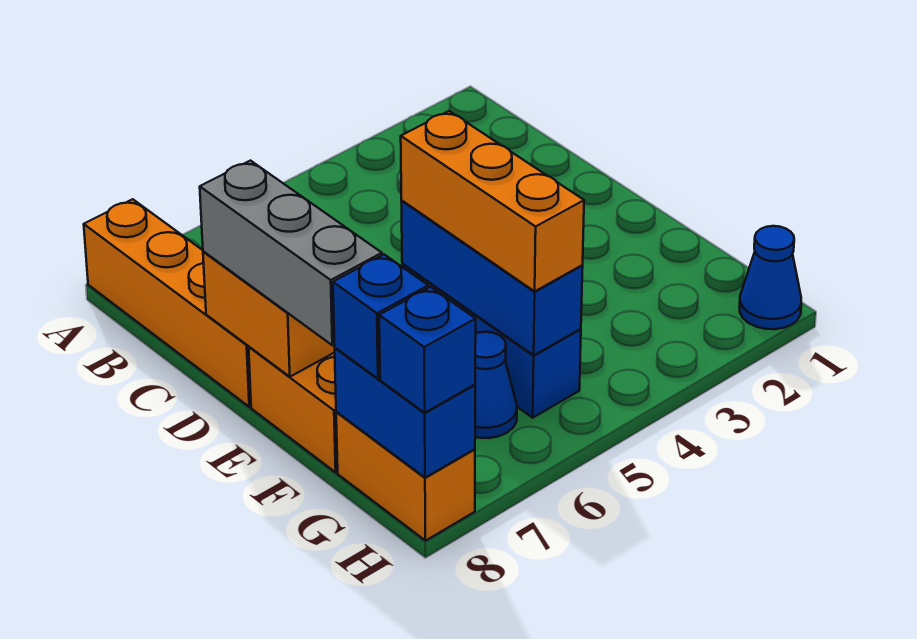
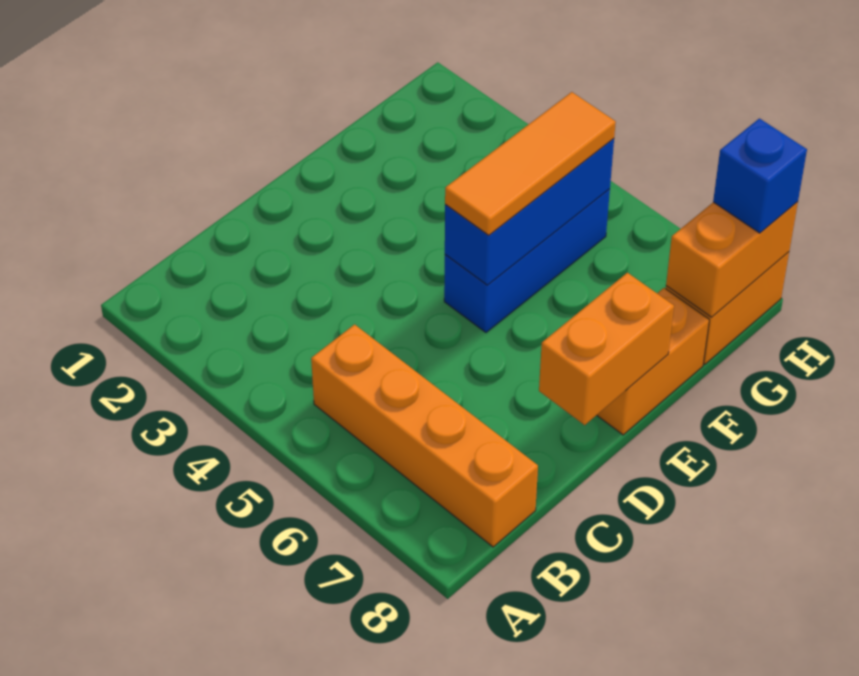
orange 1x4 brick [84,199,251,407] -> orange 1x4 brick turned to [311,324,538,547]
grey 1x3 brick [200,161,382,345] -> none
orange 1x3 brick [401,111,584,291] -> orange 1x3 tile [445,92,616,235]
blue 1x1 cone [475,332,517,438] -> none
blue 1x2 brick [335,348,475,478] -> orange 1x2 brick [666,202,798,317]
blue 1x1 brick [333,255,428,379] -> none
blue 1x1 cone [740,226,801,329] -> none

